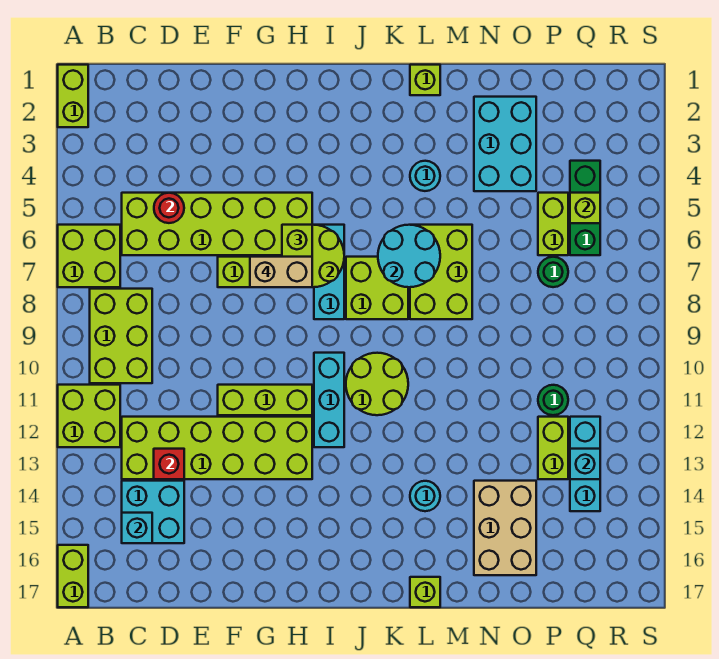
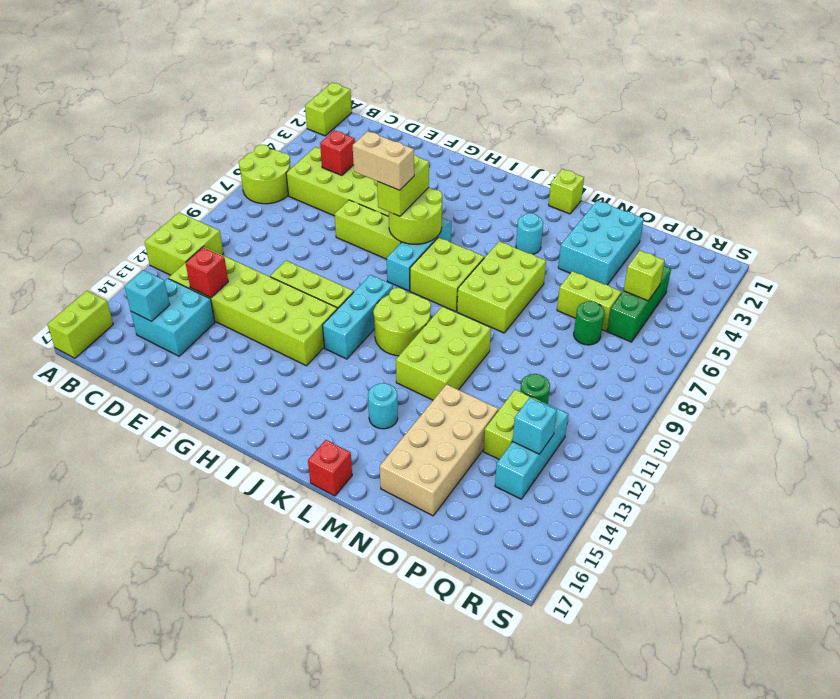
lime 2x2 brick [58,225,120,287] -> lime 2x2 round brick [239,145,290,204]
lime 2x3 brick [90,289,152,383] -> lime 2x3 brick moved to [396,306,491,400]
red 1x1 round brick [154,193,184,223] -> red 1x1 brick [320,130,355,175]
cyan 2x2 round brick [378,225,440,287] -> none
lime 1x1 brick [410,577,440,607] -> red 1x1 brick [308,440,352,496]
tan 2x3 brick [474,481,536,575] -> tan 2x4 brick [380,384,498,516]
lime 1x2 brick [538,193,568,255] -> lime 1x2 brick turned to [557,271,621,331]

